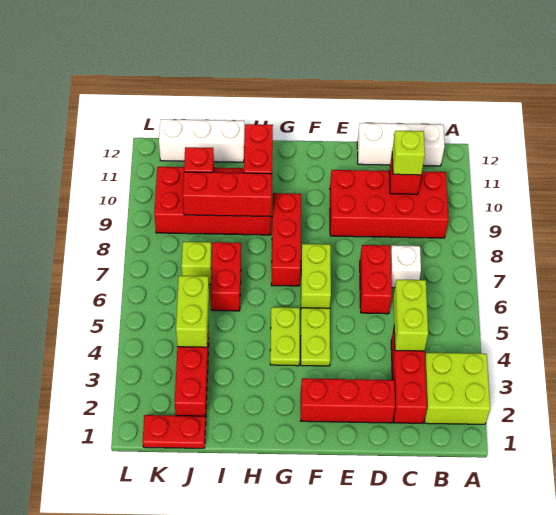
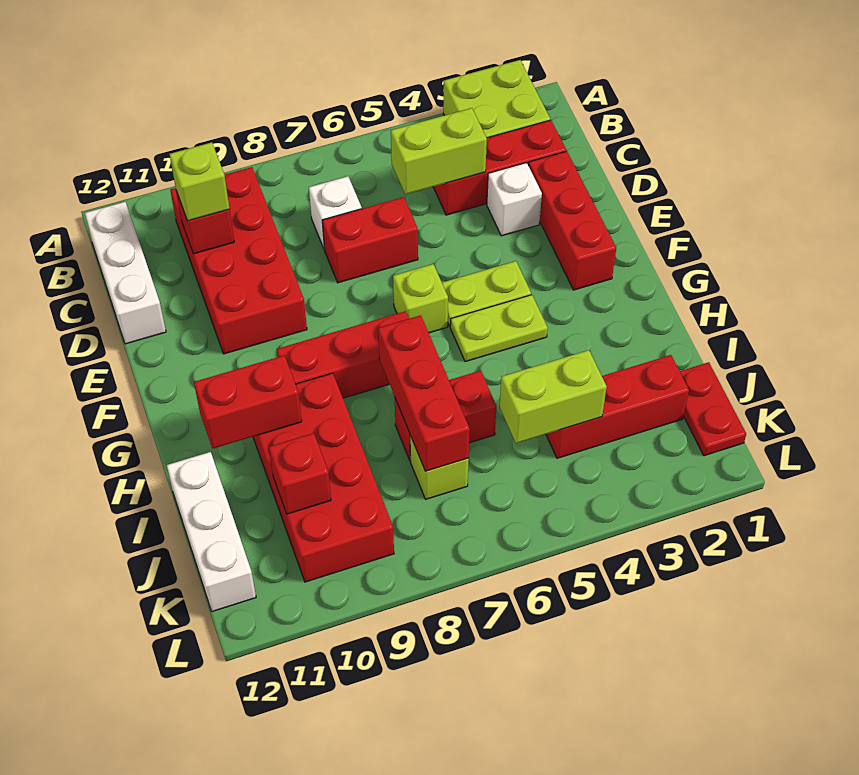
none -> white 1x1 brick [487,163,542,236]
lime 1x2 brick [301,244,331,308] -> lime 1x1 brick [393,264,448,333]
red 1x3 brick [183,172,272,217] -> red 1x3 brick moved to [378,315,470,471]

